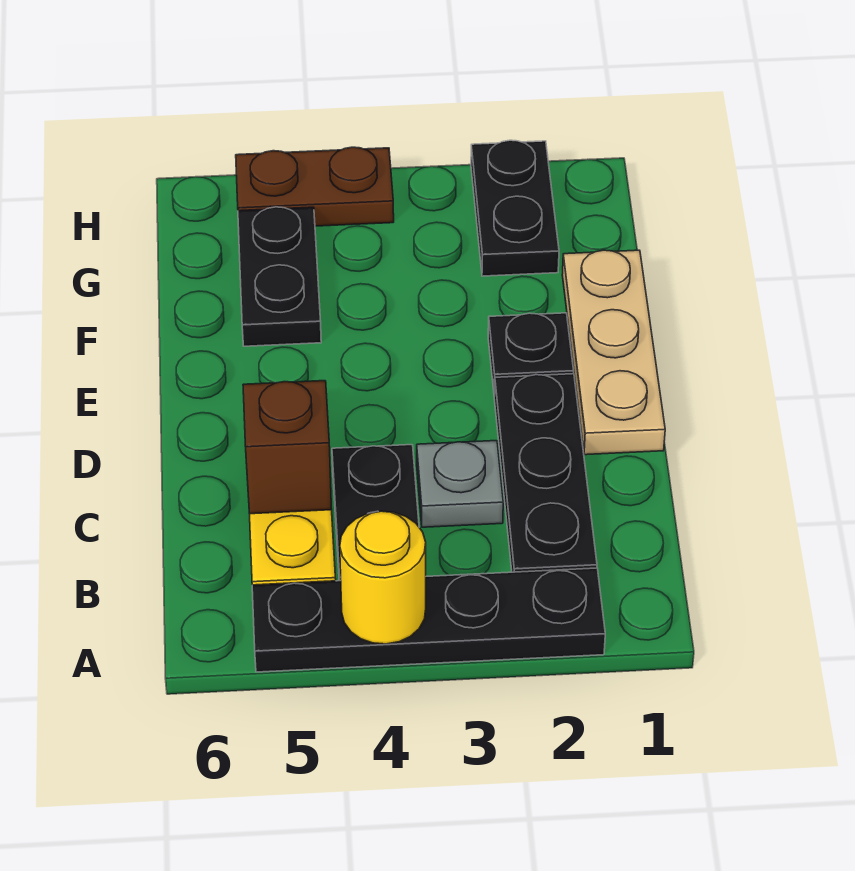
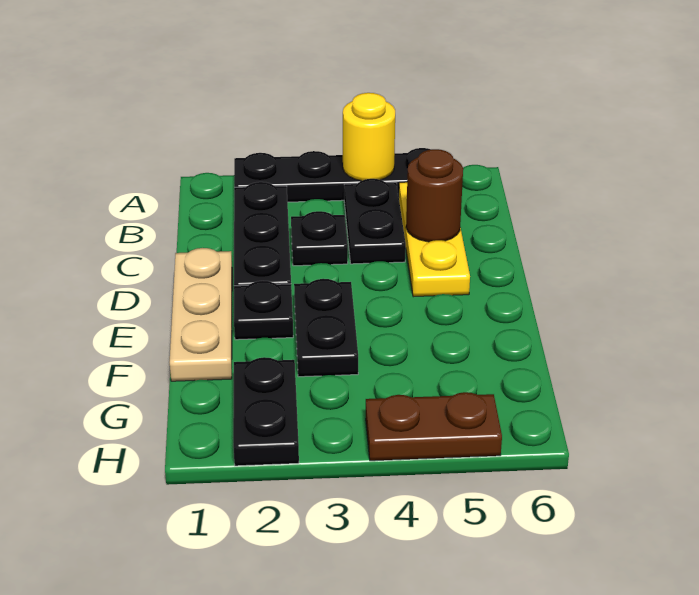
grey 1x1 plate [417,441,503,527] -> black 1x1 plate [291,211,348,266]
brown 1x1 brick [243,381,332,514] -> brown 1x1 round brick [406,149,463,242]
black 1x2 plate [238,207,321,346] -> black 1x2 plate moved to [294,279,358,377]

